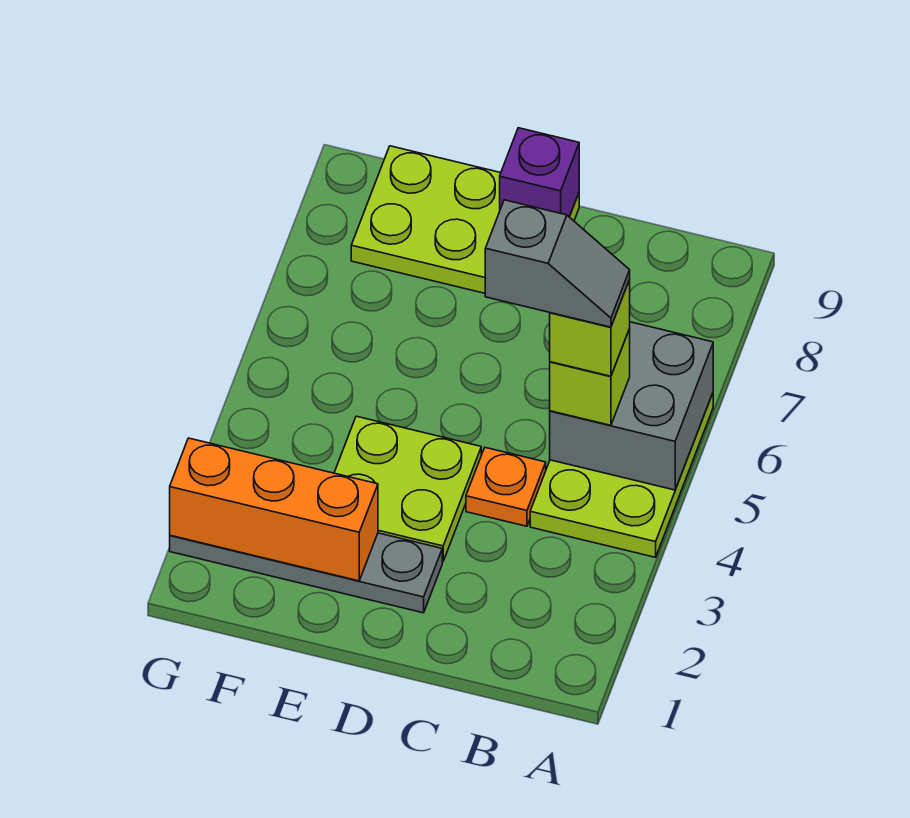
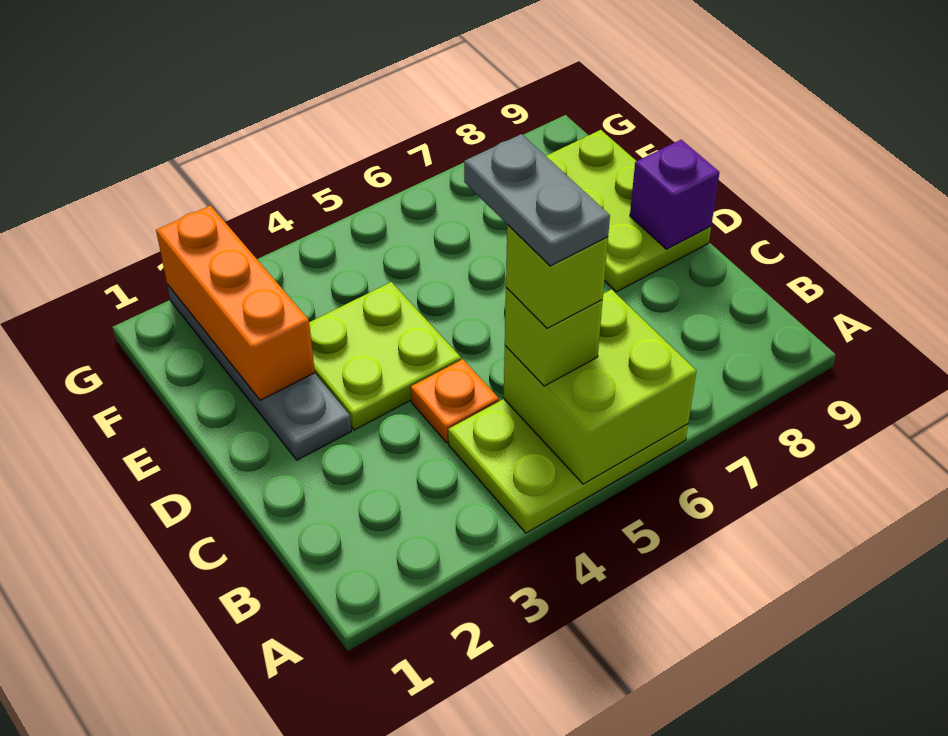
grey 2x2 brick [550,322,713,490] -> lime 2x2 brick [504,290,697,484]
grey 1x2 slope [485,200,630,327] -> grey 1x2 plate [464,134,610,266]

